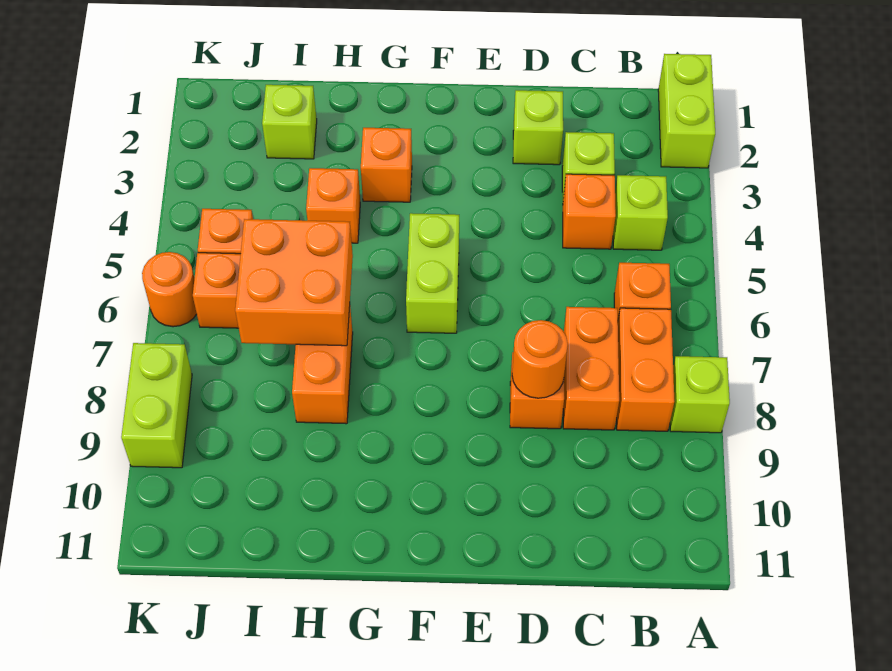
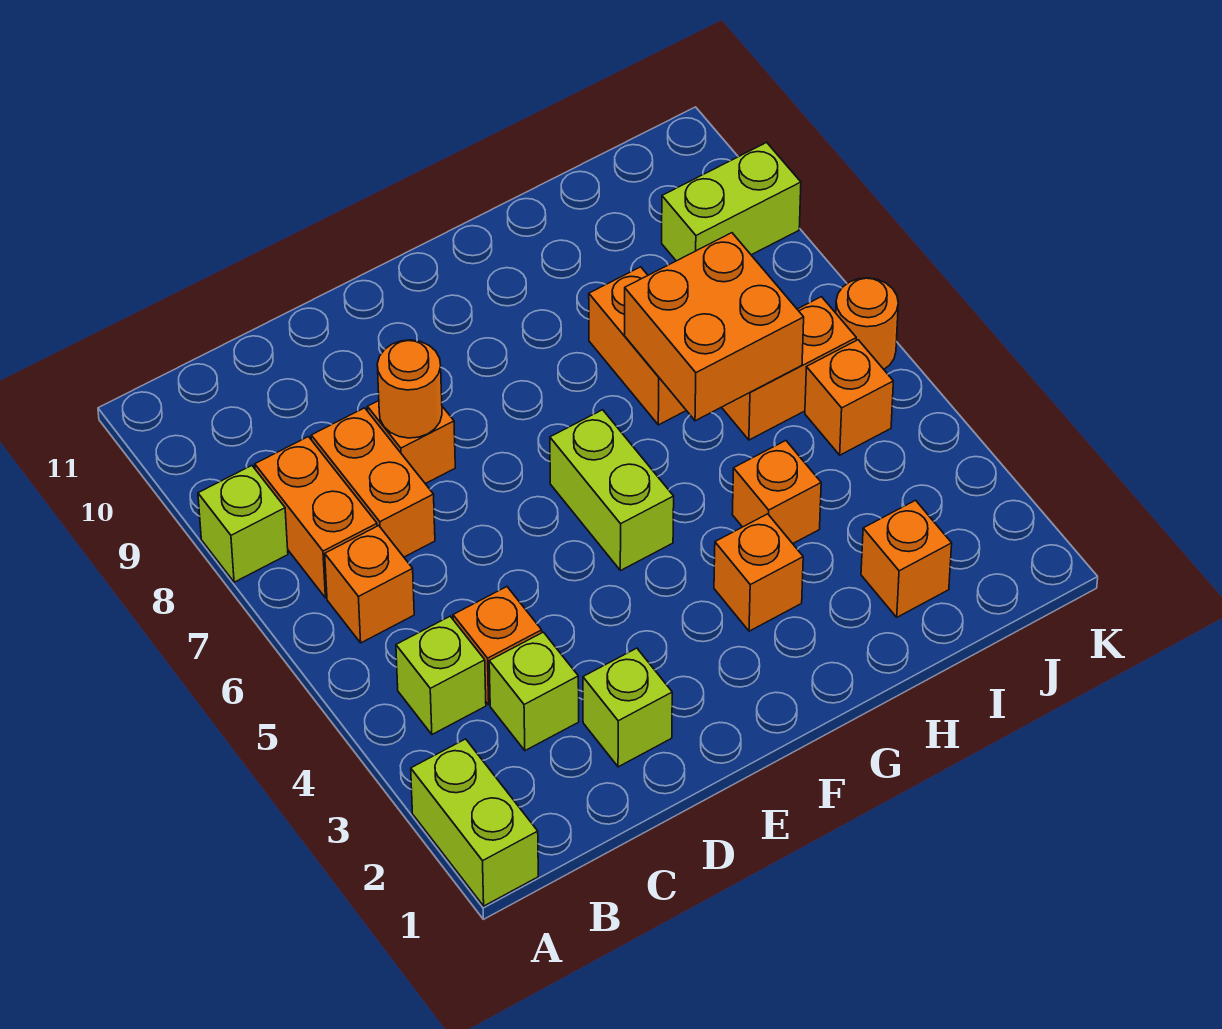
lime 1x1 brick [262,85,317,159] -> orange 1x1 brick [861,500,952,617]
lime 1x2 brick [121,343,192,468] -> lime 1x2 brick turned to [662,142,801,261]

